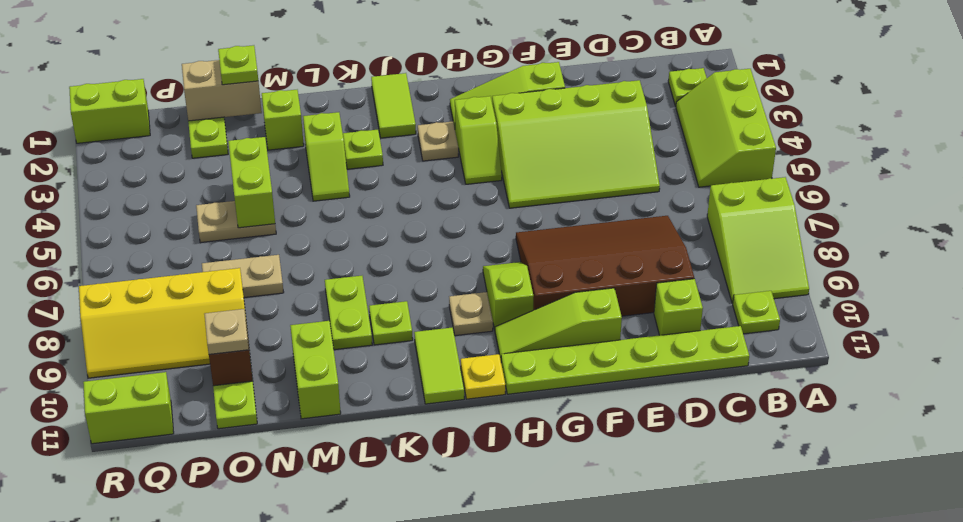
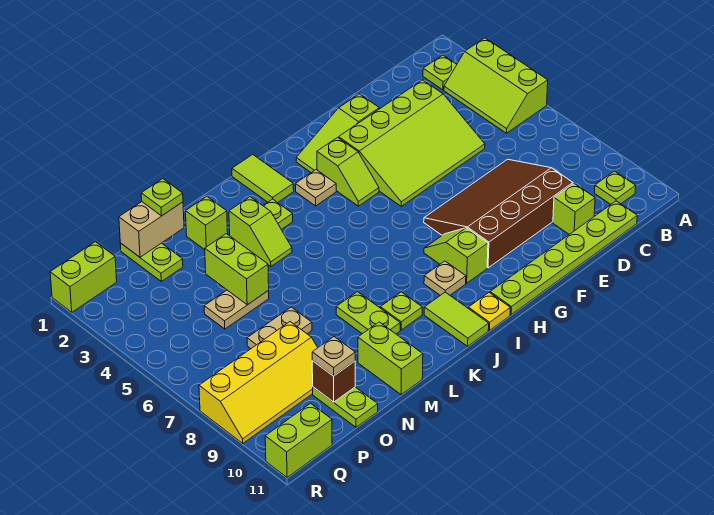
lime 2x3 slope [707,177,809,303] -> none
lime 1x3 slope [495,288,622,360] -> none

